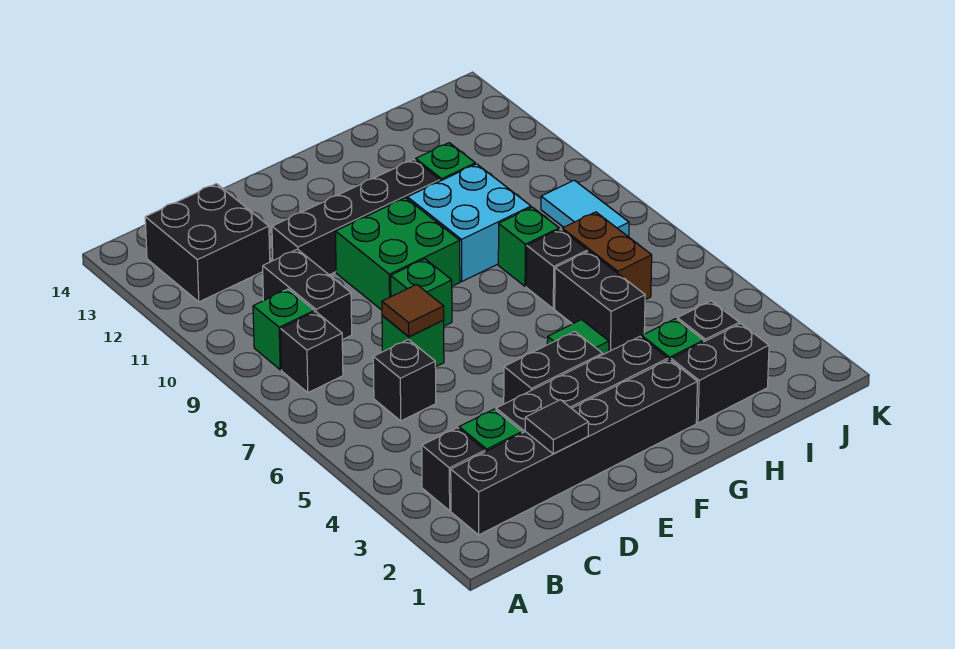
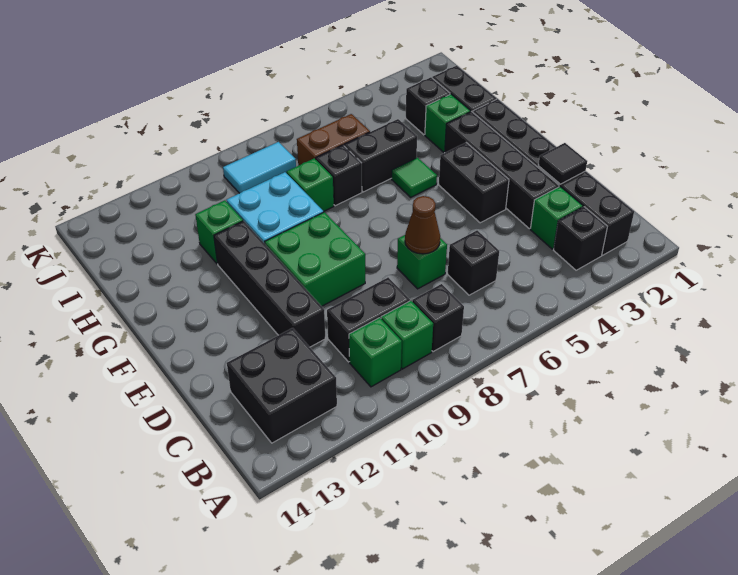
brown 1x1 tile [382,284,444,337] -> brown 1x1 cone [405,196,440,254]
green 1x1 brick [391,259,452,326] -> green 1x1 brick moved to [349,318,402,387]

